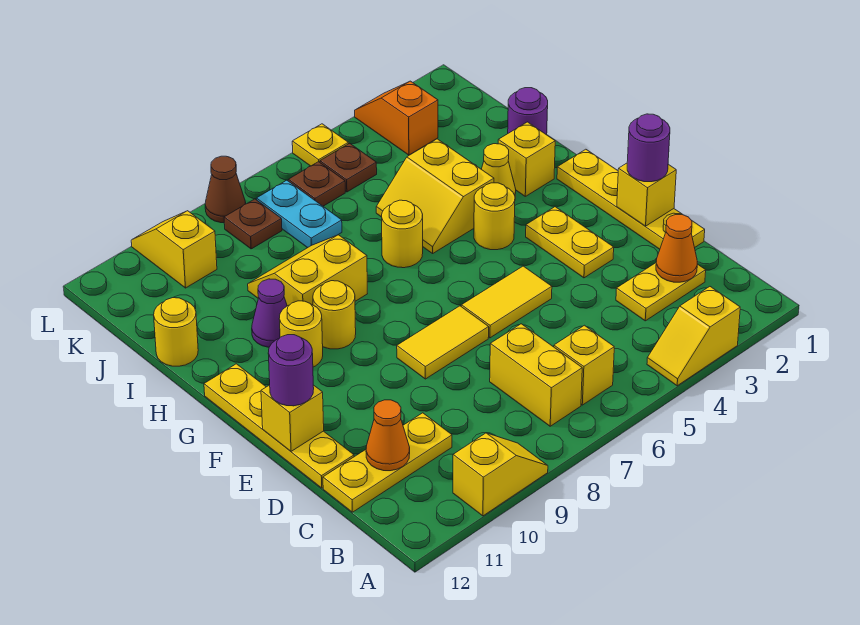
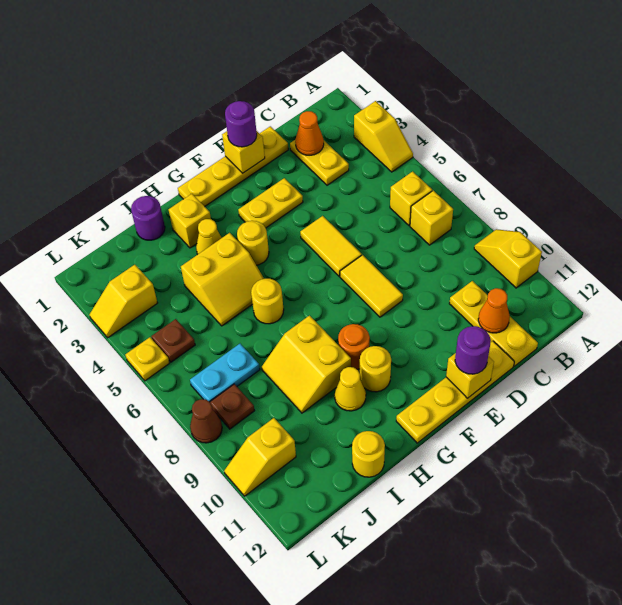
yellow 1x2 brick [490,324,582,426] -> yellow 1x1 brick [410,191,453,245]
yellow 1x1 round brick [313,281,356,349] -> orange 1x1 round brick [338,324,370,369]
purple 1x1 cone [252,279,287,347] -> yellow 1x1 cone [335,367,366,411]
orange 1x2 slope [355,81,438,155] -> yellow 1x2 slope [89,264,157,338]
brown 1x1 plate [288,162,345,206] -> none

